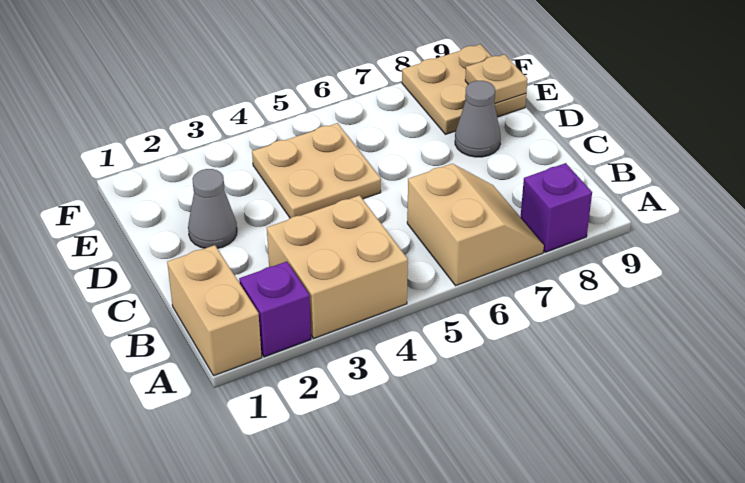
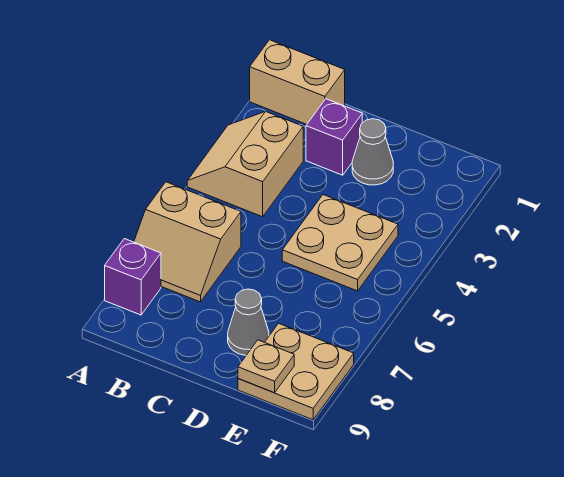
purple 1x1 brick [239,262,311,357] -> purple 1x1 brick moved to [306,99,362,175]
tan 2x2 brick [267,195,408,339] -> tan 2x2 slope [187,112,303,217]

